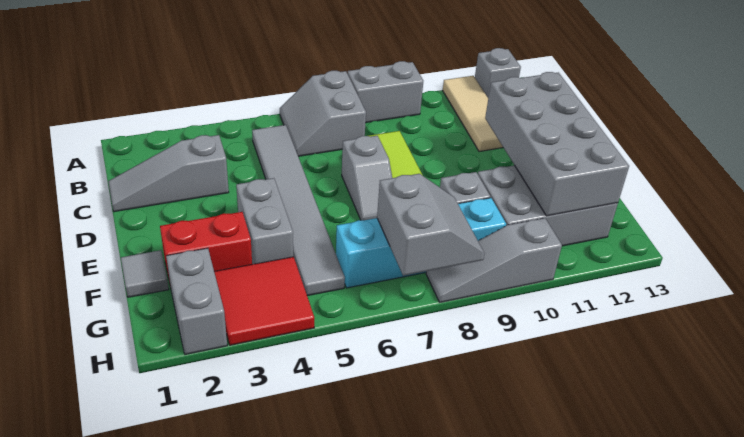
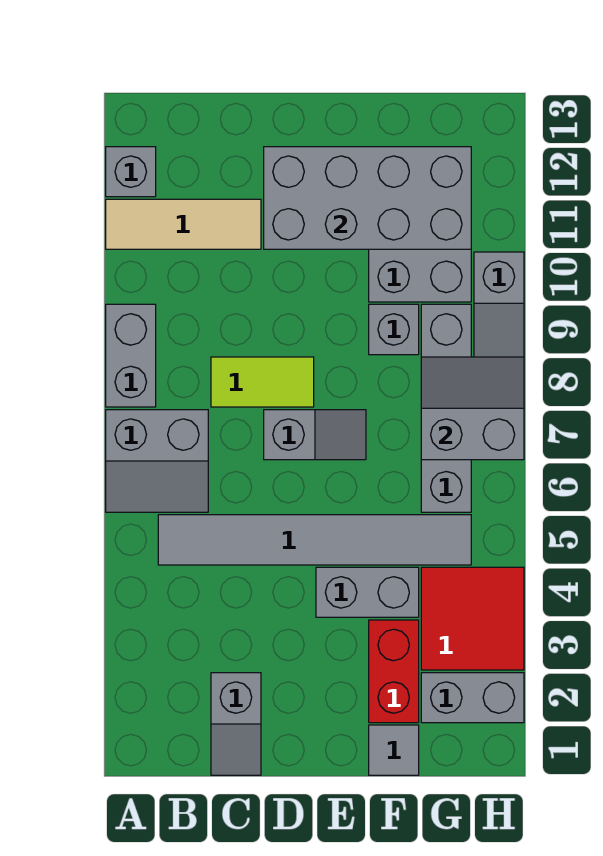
grey 1x3 slope [108,135,229,212] -> grey 1x2 slope [211,673,261,775]
cyan 1x4 brick [336,198,506,288] -> grey 1x4 brick [421,304,471,512]

